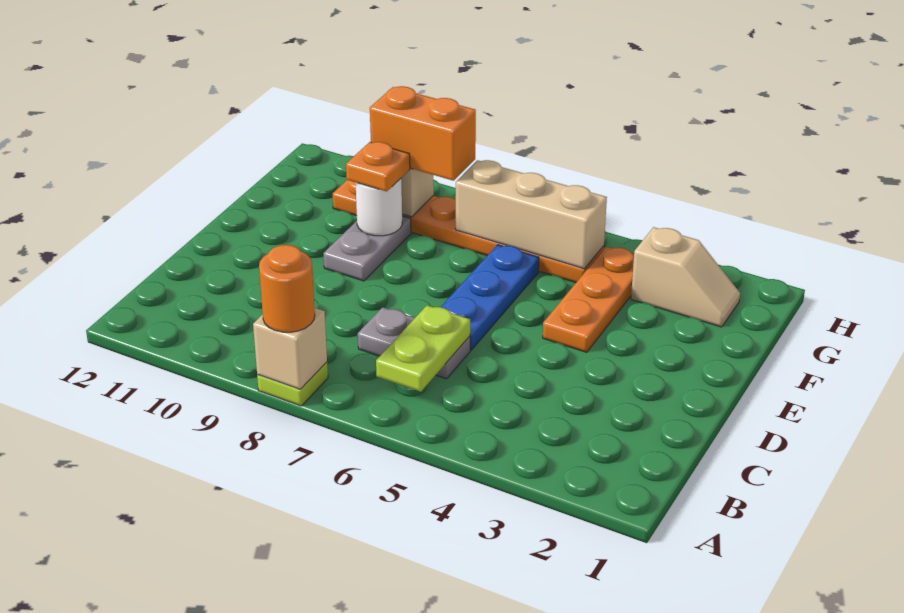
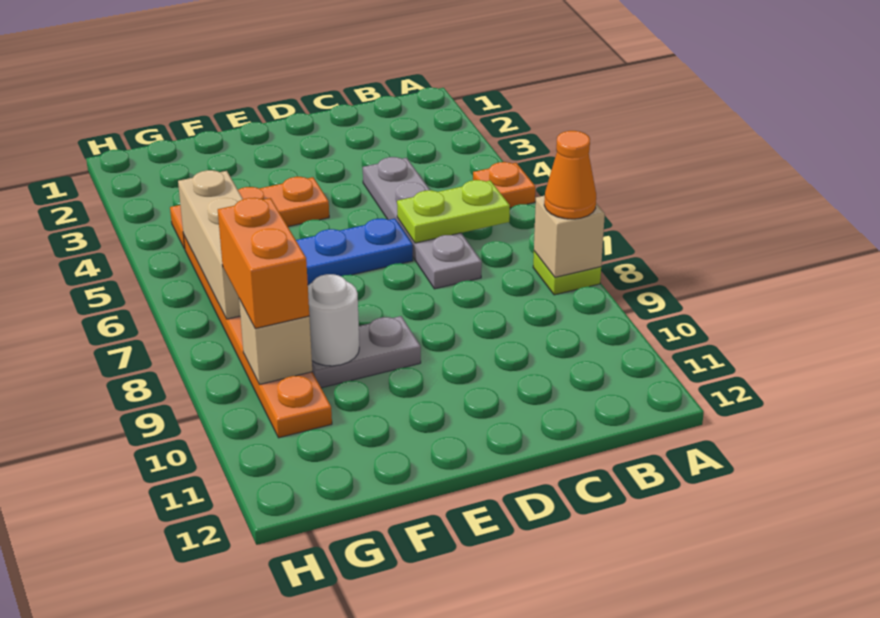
orange 1x1 round brick [259,245,315,332] -> orange 1x1 cone [544,131,596,219]
grey 1x2 plate [358,307,470,379] -> grey 1x4 plate [363,157,482,289]
orange 1x1 plate [346,142,410,192] -> orange 1x1 plate moved to [473,162,535,208]
tan 1x2 slope [631,227,740,327] -> none

